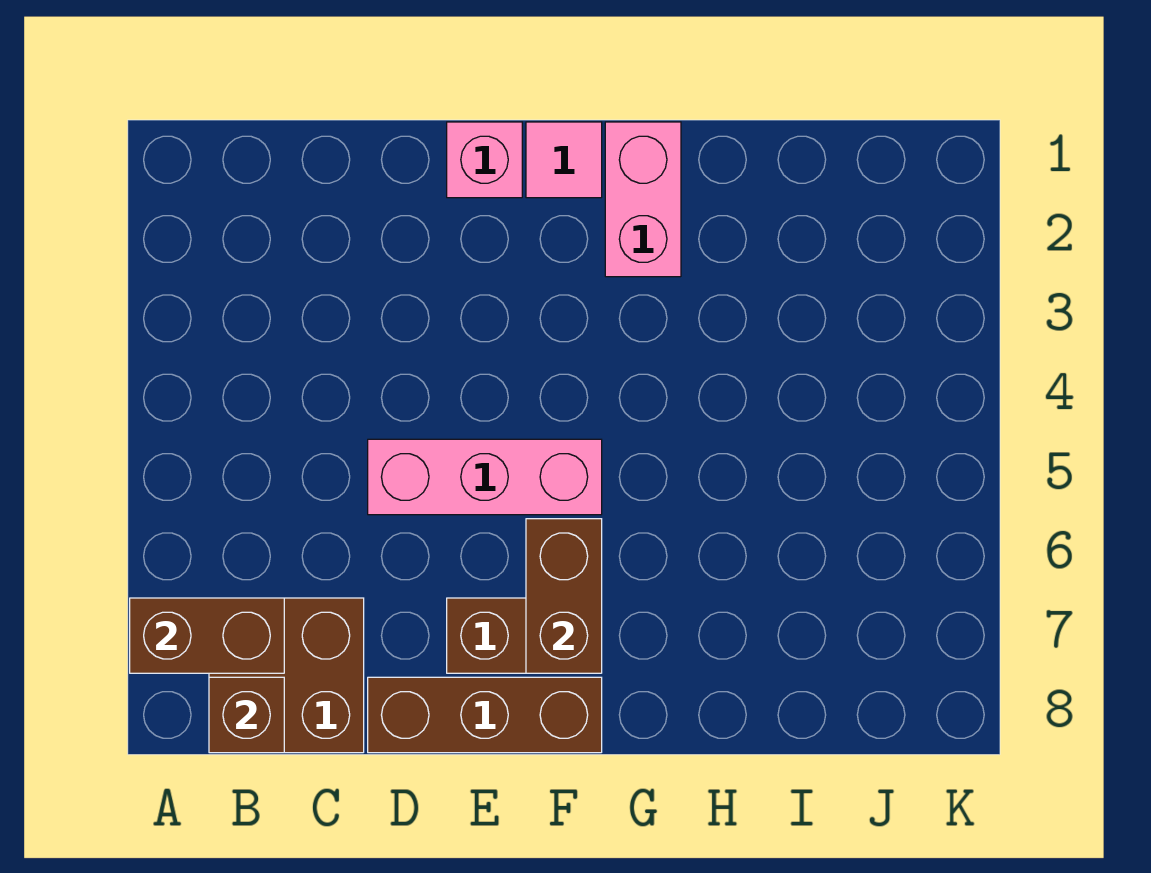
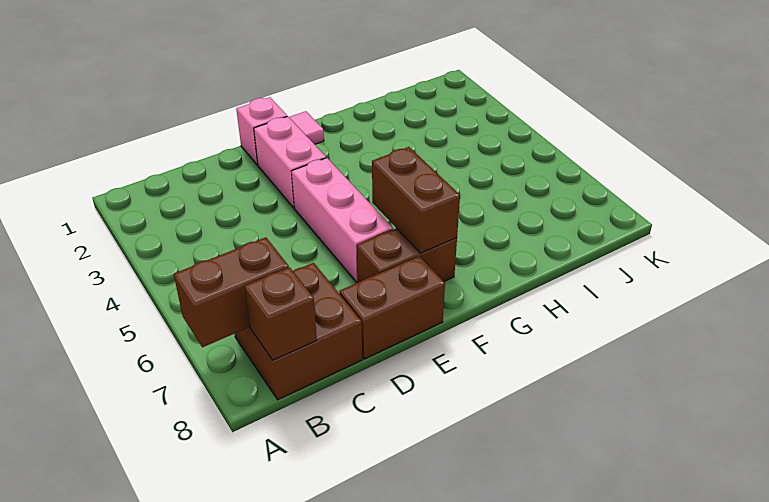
pink 1x3 brick [368,439,602,515] -> pink 1x3 brick turned to [292,158,393,282]
brown 1x3 brick [368,677,602,753] -> brown 1x2 brick [339,256,445,359]
pink 1x2 brick [605,122,681,277] -> pink 1x2 brick moved to [254,116,326,208]

